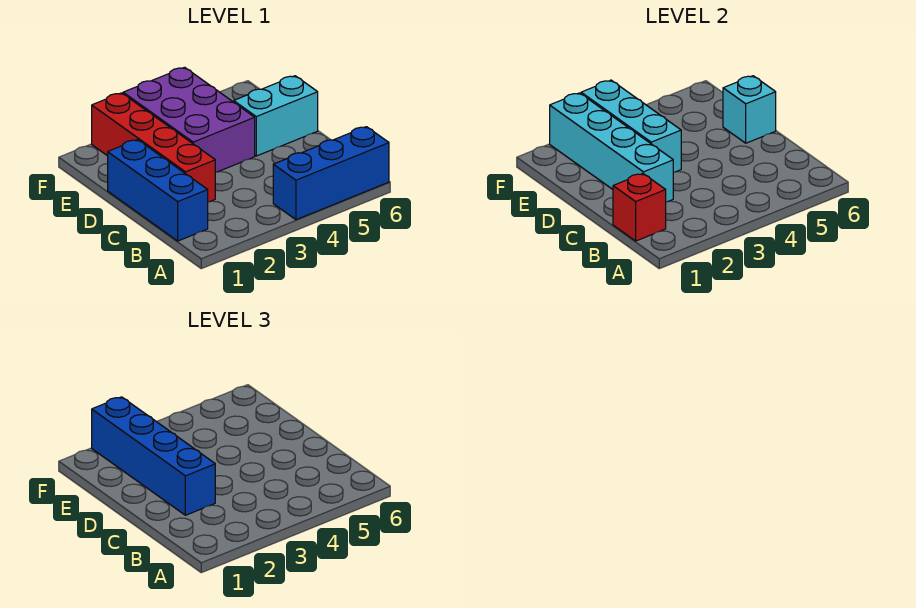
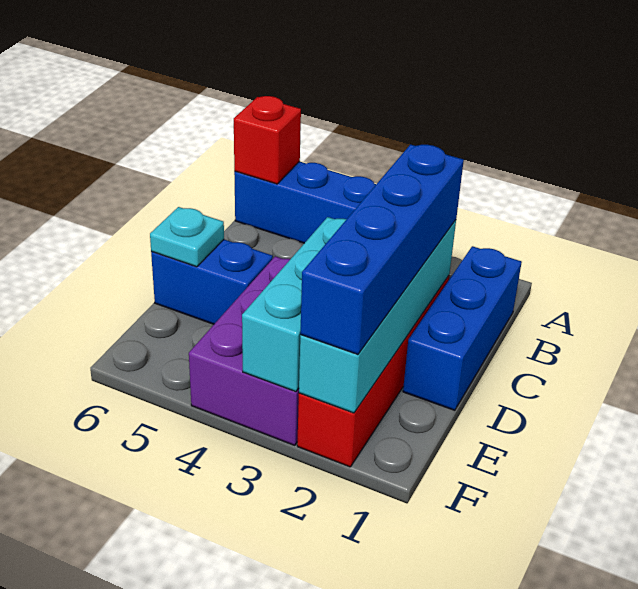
red 1x1 brick [613,174,666,241] -> red 1x1 brick moved to [234,96,301,184]
cyan 1x2 brick [234,76,318,156] -> blue 1x2 brick [151,240,273,324]
cyan 1x1 brick [723,76,776,143] -> cyan 1x1 plate [150,207,224,267]

